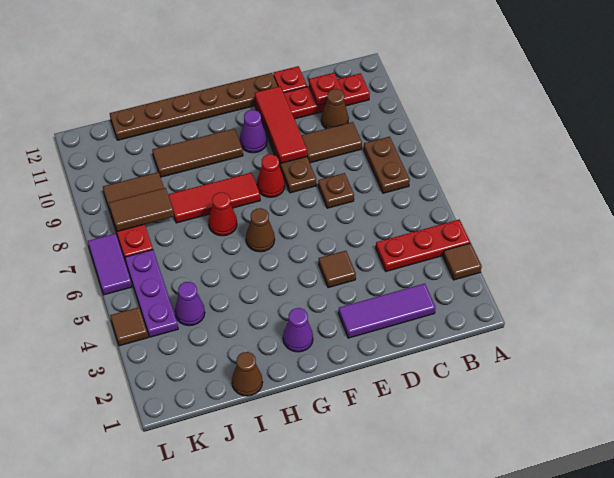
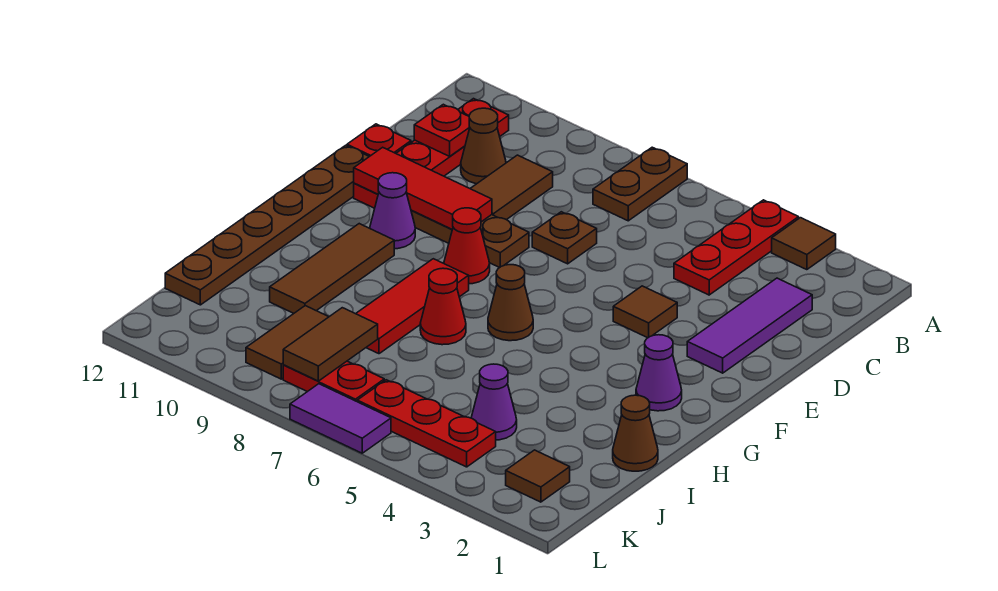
brown 1x2 plate [364,137,410,193] -> brown 1x2 plate turned to [593,147,687,221]
purple 1x3 plate [125,250,178,337] -> red 1x3 plate [357,380,496,467]
brown 1x1 tile [110,307,148,346] -> brown 1x1 tile moved to [506,450,570,502]

